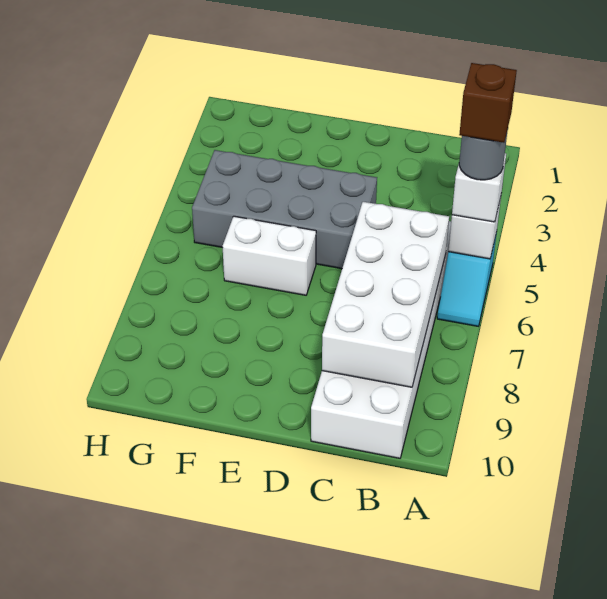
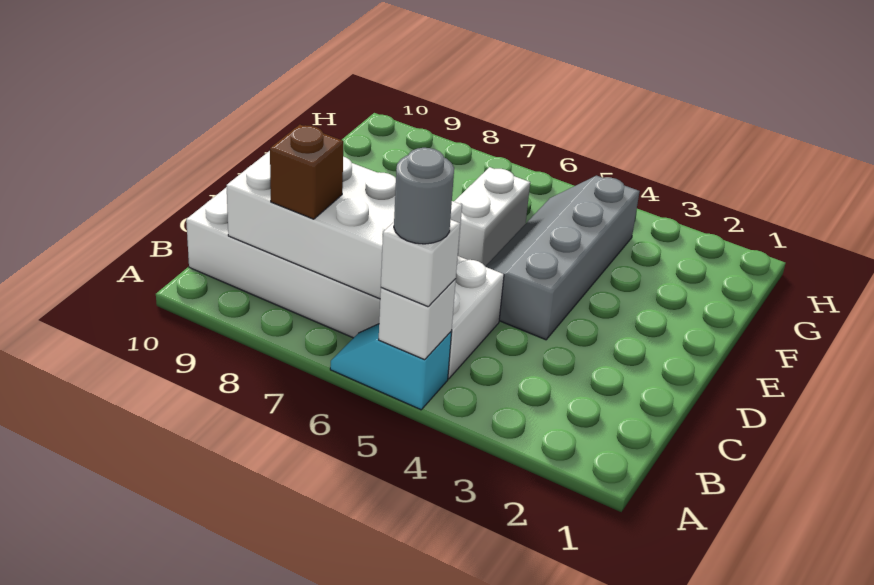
brown 1x1 brick [459,63,517,143] -> brown 1x1 brick moved to [270,125,343,219]
grey 2x4 brick [192,150,377,269] -> grey 2x4 slope [485,176,640,340]

